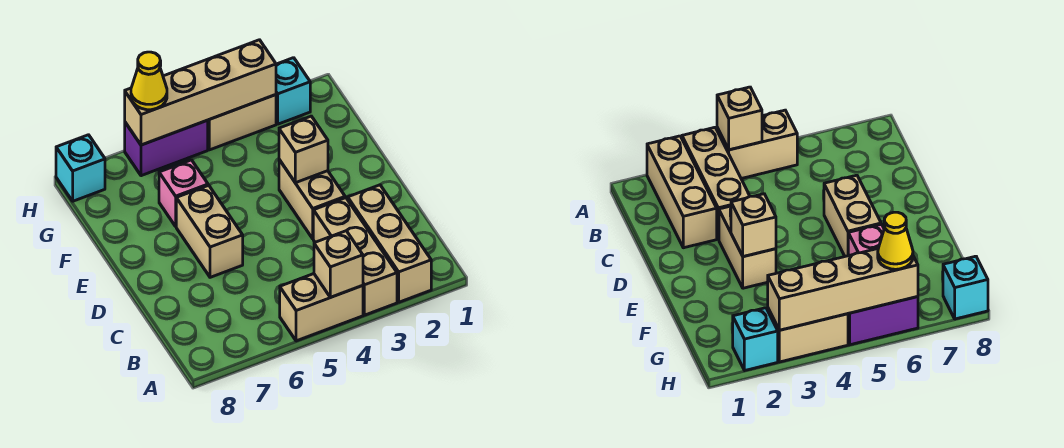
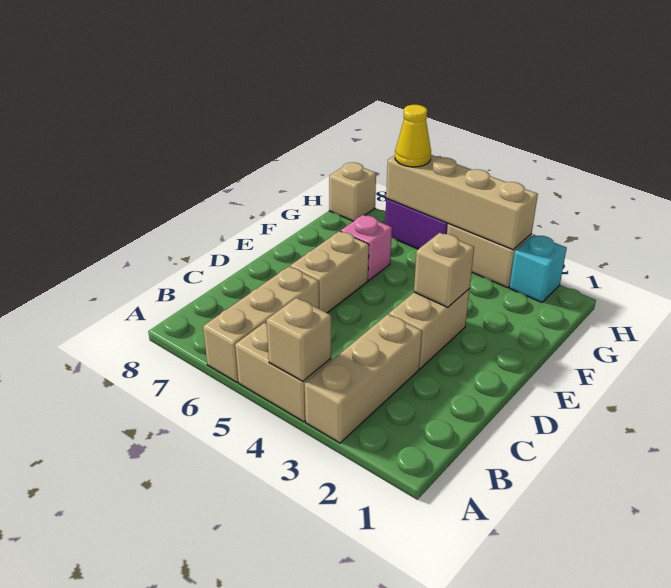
tan 1x3 brick [348,185,431,302] -> tan 1x3 brick moved to [203,267,319,382]
cyan 1x1 brick [56,135,105,201] -> tan 1x1 brick [329,162,376,221]

